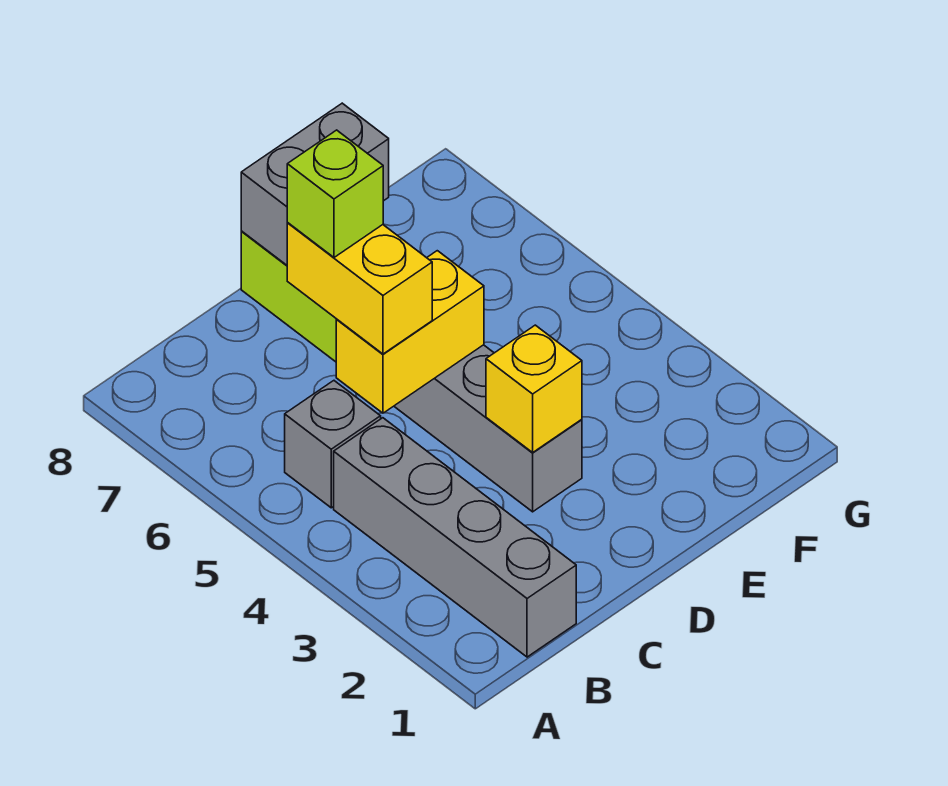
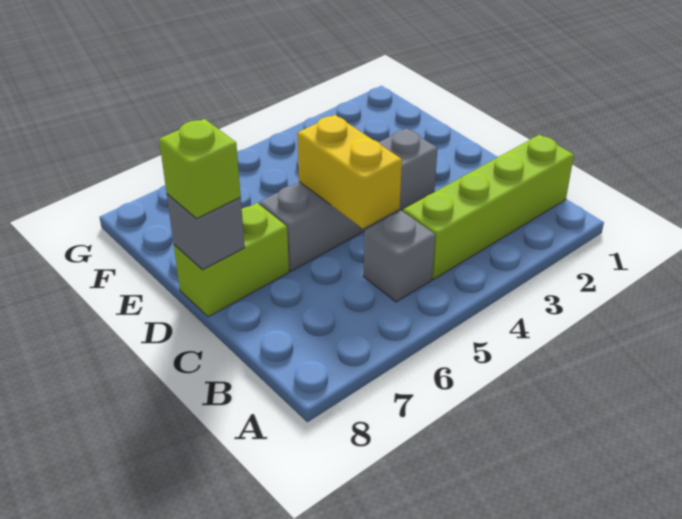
grey 1x4 brick [334,418,576,657] -> lime 1x4 brick [403,135,574,279]
yellow 1x2 brick [287,223,432,354] -> none
lime 1x1 brick [287,130,383,257] -> lime 1x1 brick moved to [159,119,241,219]
yellow 1x1 brick [486,325,582,452] -> none
grey 1x2 brick [241,103,389,265] -> grey 1x1 brick [167,194,245,270]

